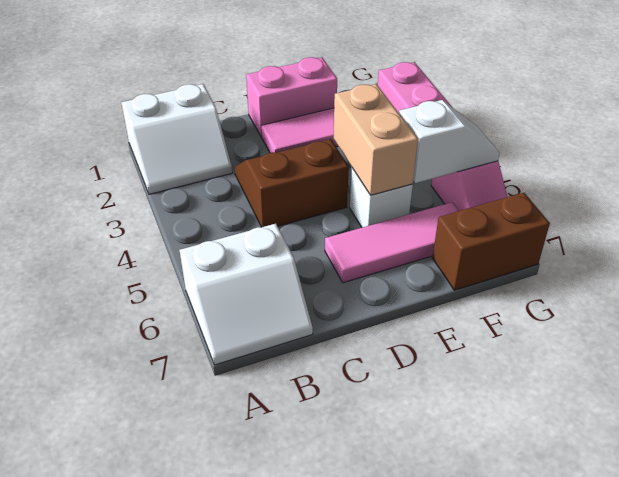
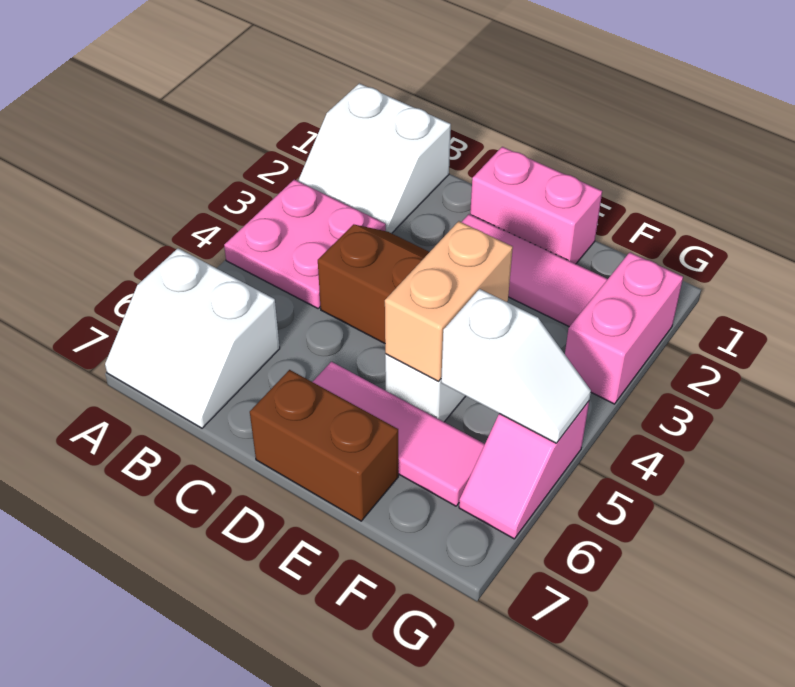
none -> pink 2x2 plate [224,180,386,308]
brown 1x2 brick [432,193,550,290] -> brown 1x2 brick moved to [250,370,398,521]

